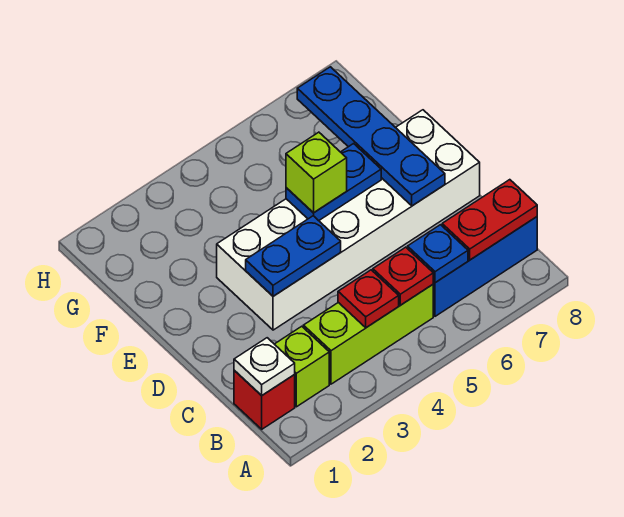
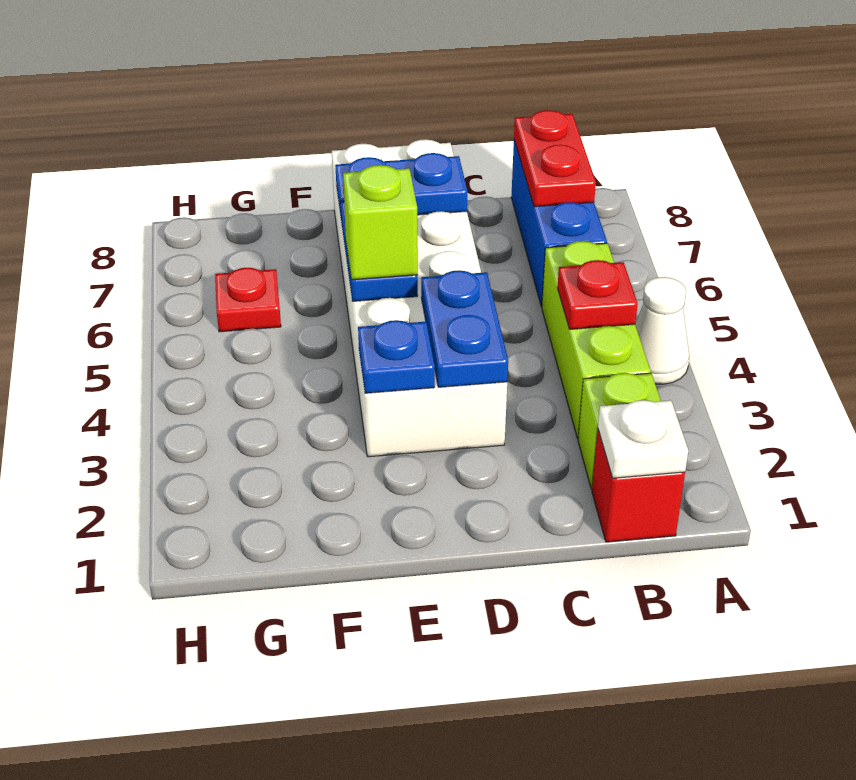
none -> white 1x1 cone [635,277,689,384]
red 1x1 plate [373,247,433,305] -> red 1x1 plate moved to [215,268,281,332]
blue 1x1 plate [408,225,468,283] -> blue 1x1 plate moved to [358,320,435,393]
blue 1x4 plate [297,67,445,206] -> blue 1x2 plate [335,153,467,216]

